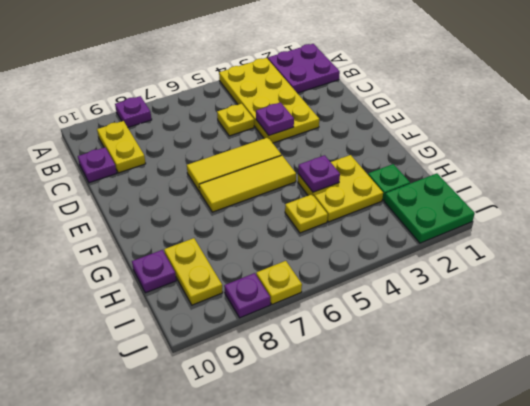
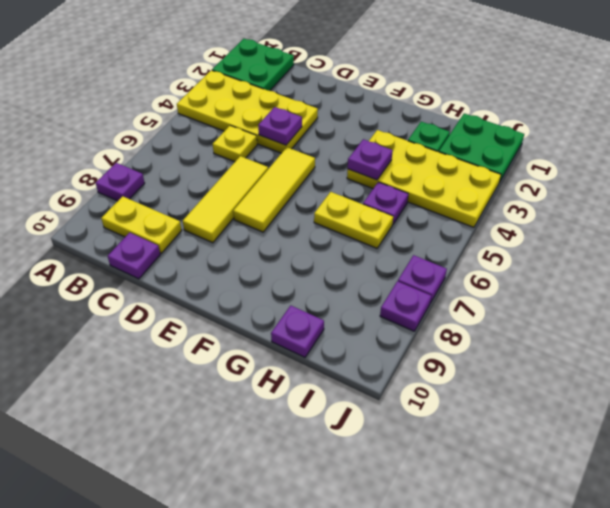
purple 2x2 plate [268,44,340,93] -> green 2x2 plate [212,39,294,91]
yellow 1x3 tile [199,155,296,212] -> yellow 1x3 tile moved to [183,156,268,243]
yellow 2x2 plate [298,155,383,222] -> yellow 2x4 plate [347,130,501,227]
yellow 1x1 plate [285,194,328,233] -> purple 1x1 plate [363,182,408,225]
yellow 1x2 plate [164,238,223,305] -> yellow 1x2 plate moved to [314,192,393,248]
yellow 1x1 plate [256,261,302,304] -> purple 1x1 plate [398,255,447,303]

